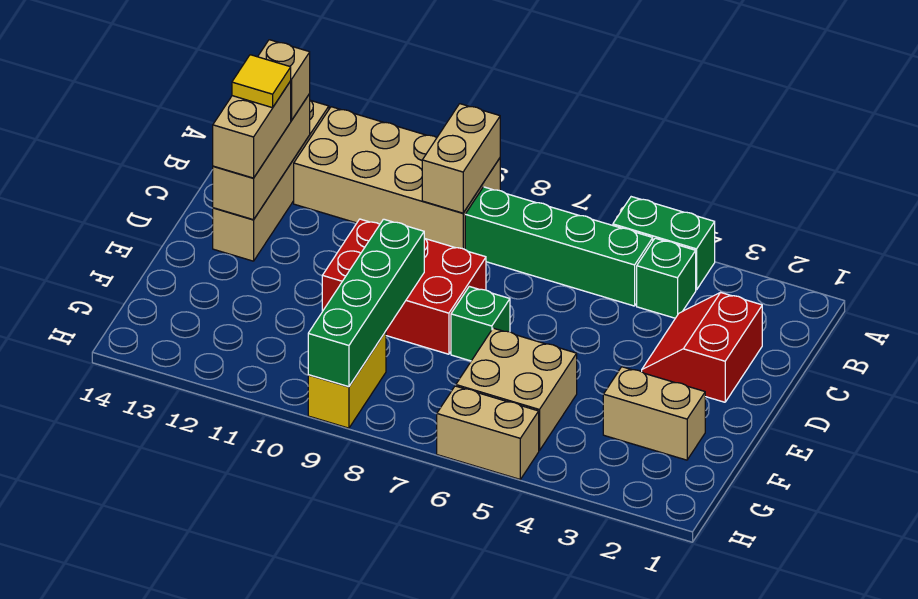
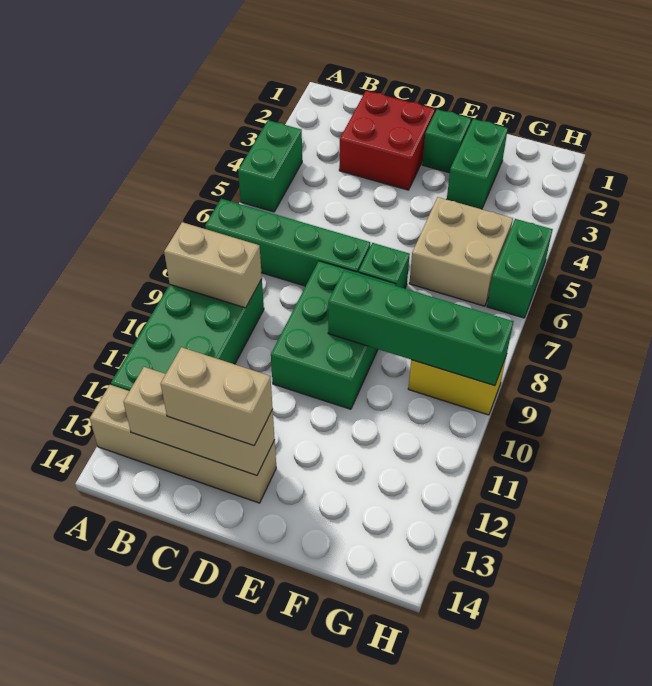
tan 2x4 brick [294,107,500,249] -> green 2x4 brick [111,279,264,391]
green 1x1 brick [637,238,696,318] -> green 1x1 brick moved to [422,109,471,173]
green 1x4 brick [465,187,653,306] -> green 1x4 brick turned to [205,199,370,286]
tan 1x1 brick [258,40,310,120] -> none
red 2x2 slope [642,292,762,402] -> red 2x2 brick [339,91,435,190]
yellow 1x1 tile [232,55,291,108] -> none
red 2x3 brick [322,219,486,354] -> green 2x3 brick [271,261,396,409]
tan 1x2 brick [603,367,705,460] -> green 1x2 brick [447,119,508,209]
tan 1x2 brick [437,386,539,479] -> green 1x2 brick [487,219,553,318]

